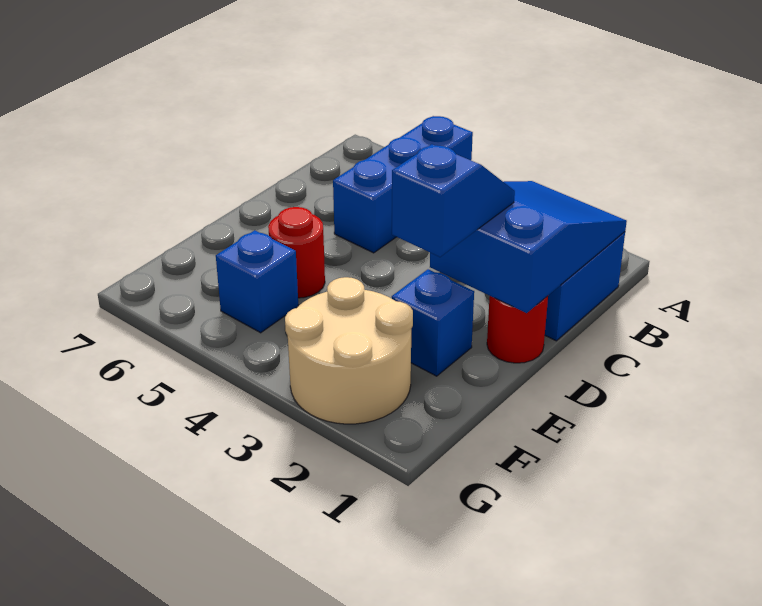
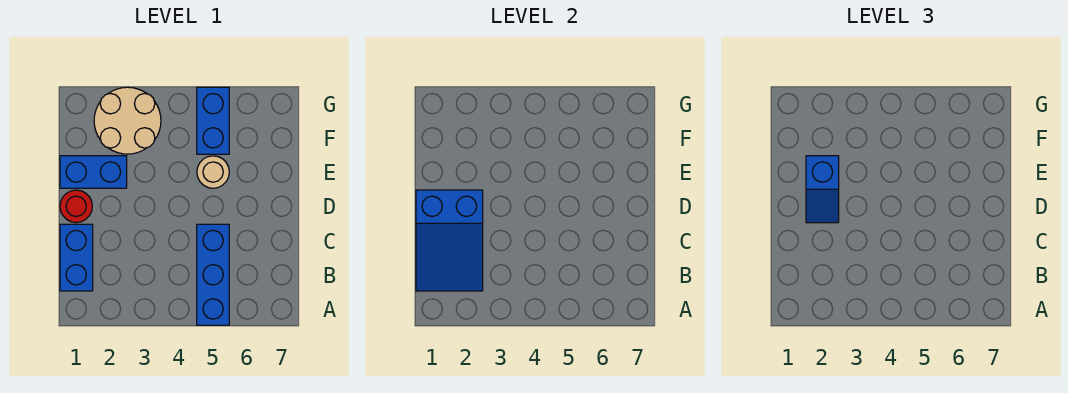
blue 1x1 brick [392,269,474,376] -> blue 1x2 brick [60,156,127,188]
red 1x1 round brick [268,207,325,298] -> tan 1x1 round brick [197,156,229,188]
blue 1x1 brick [216,230,298,333] -> blue 1x2 brick [197,87,229,154]

